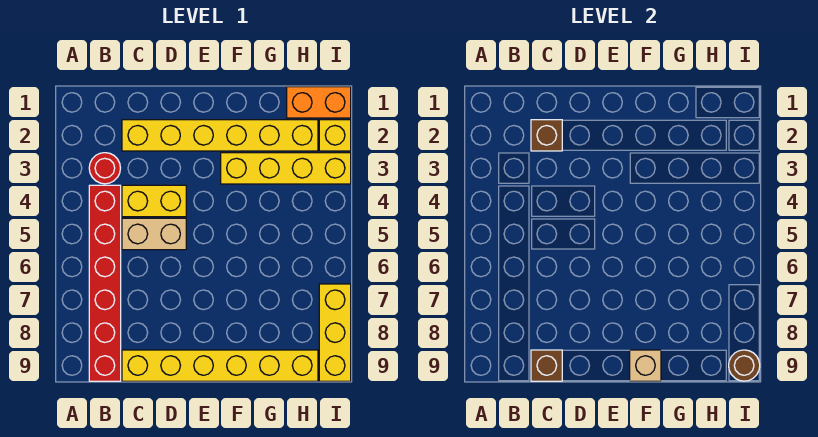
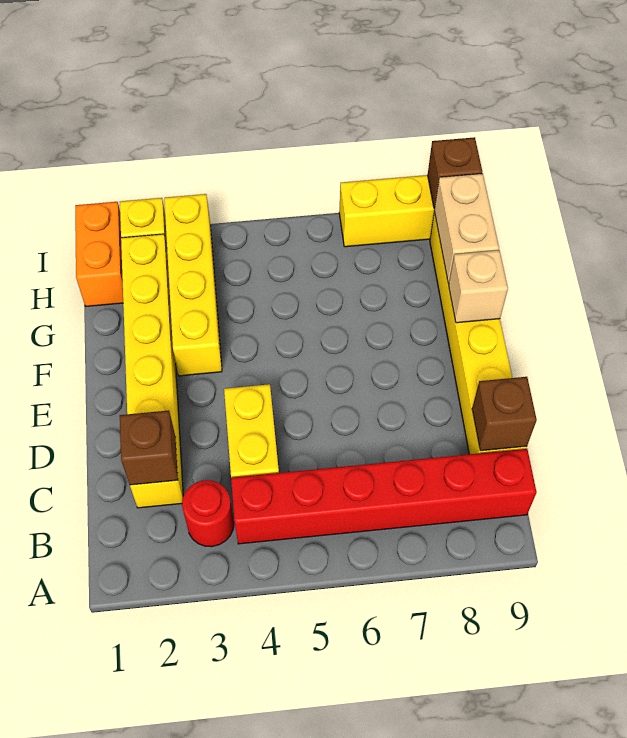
tan 1x2 brick [122,218,186,250] -> tan 1x2 brick moved to [434,174,499,283]
brown 1x1 round brick [729,350,760,381] -> brown 1x1 brick [428,137,482,208]

